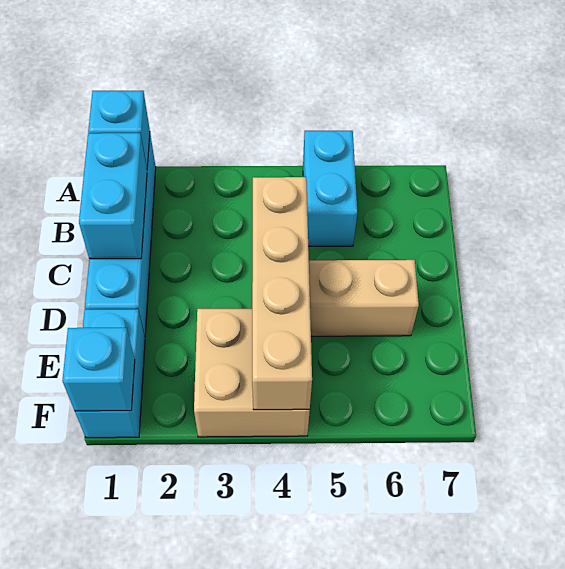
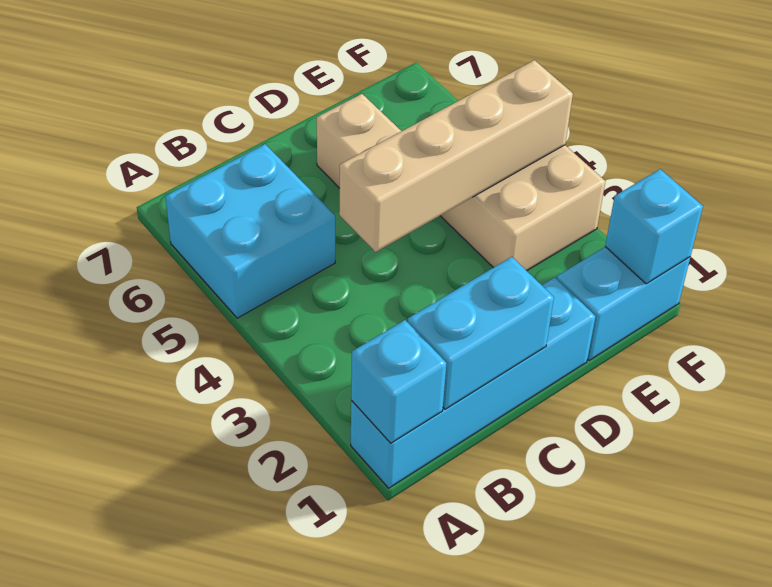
cyan 1x2 brick [303,131,357,246] -> cyan 2x2 brick [165,144,335,318]

